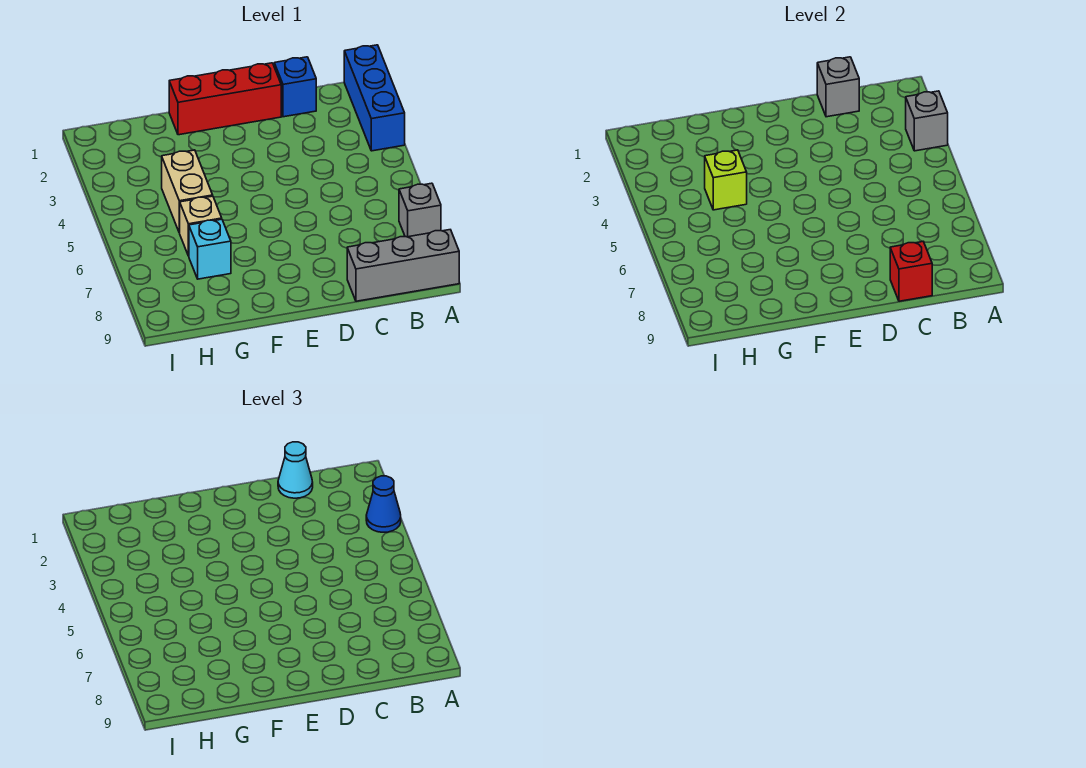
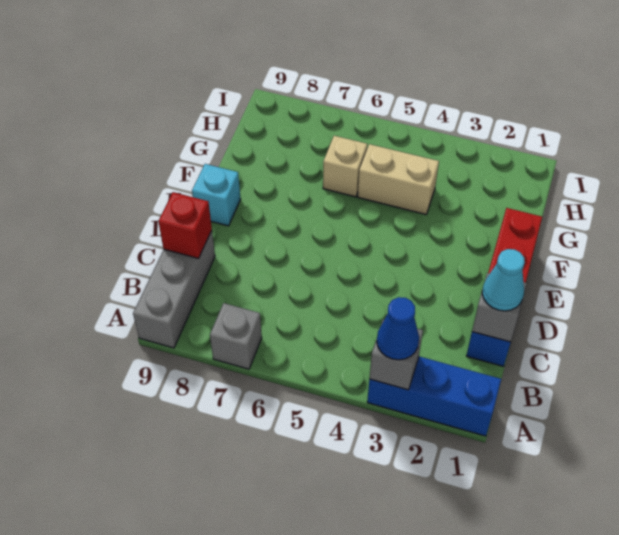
lime 1x1 brick [705,150,747,210] -> none
cyan 1x1 brick [189,219,231,279] -> cyan 1x1 brick moved to [192,164,241,226]

